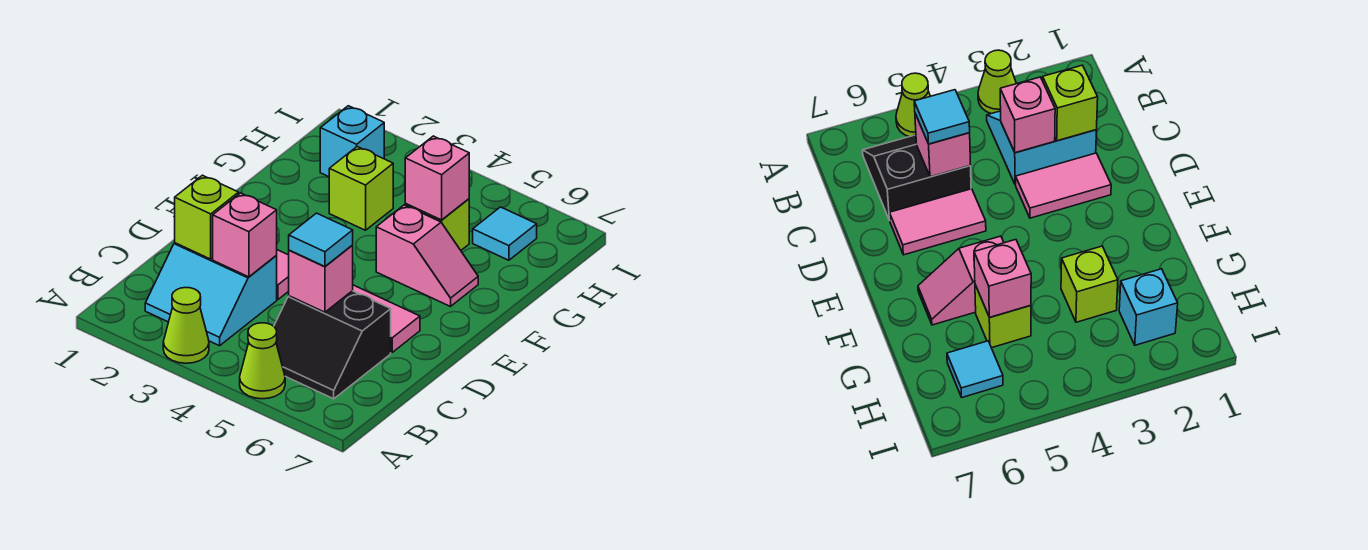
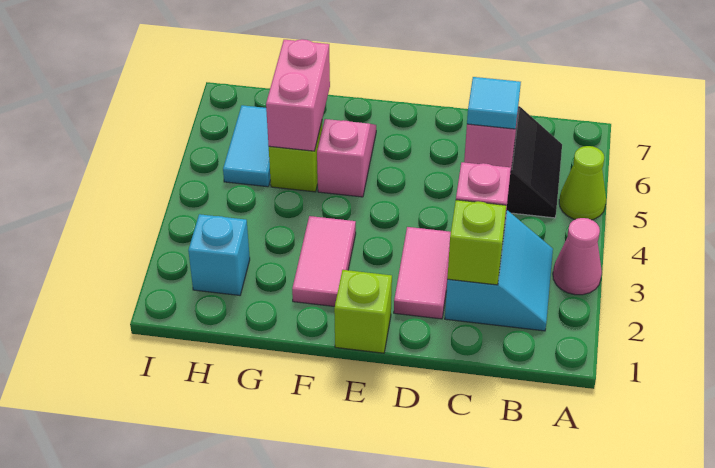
lime 1x1 cone [163,287,209,363] -> pink 1x1 cone [553,218,602,295]
pink 1x2 tile [353,285,420,353] -> pink 1x2 tile moved to [292,216,356,306]
lime 1x1 brick [329,147,393,230] -> lime 1x1 brick moved to [334,270,392,353]
pink 1x1 brick [405,136,469,220] -> pink 1x2 brick [266,39,330,151]
cyan 1x1 tile [473,207,537,260] -> cyan 1x2 tile [223,105,270,187]

